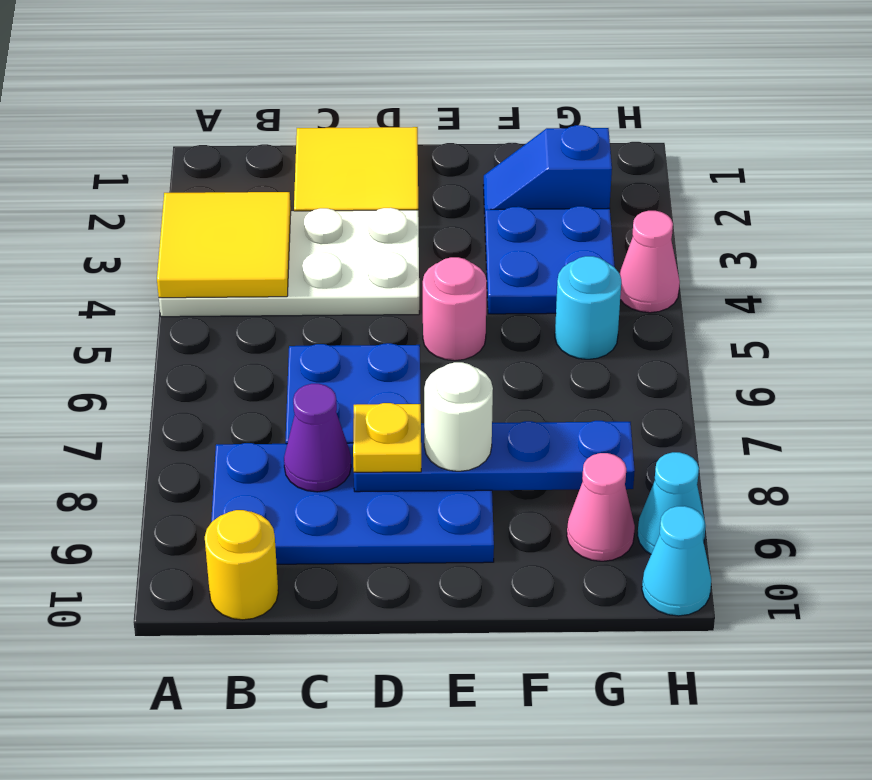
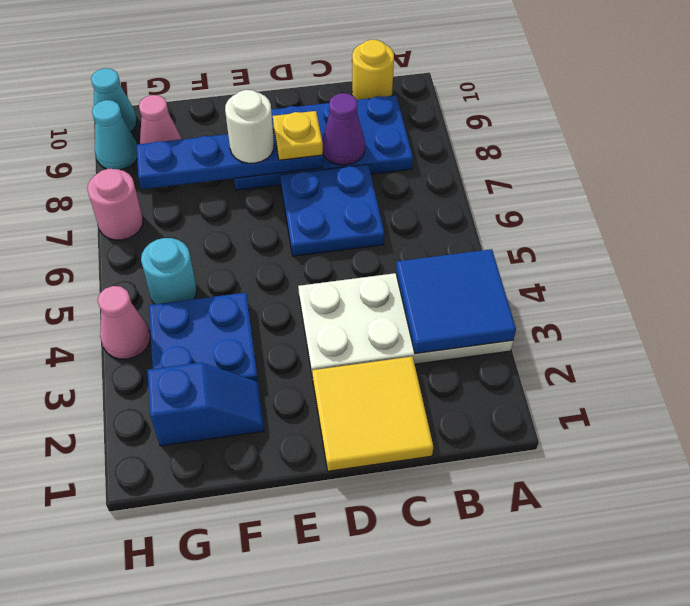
yellow 2x2 tile [157,192,291,298] -> blue 2x2 tile [396,249,516,354]
pink 1x1 round brick [423,257,487,361] -> pink 1x1 round brick moved to [87,169,143,240]

